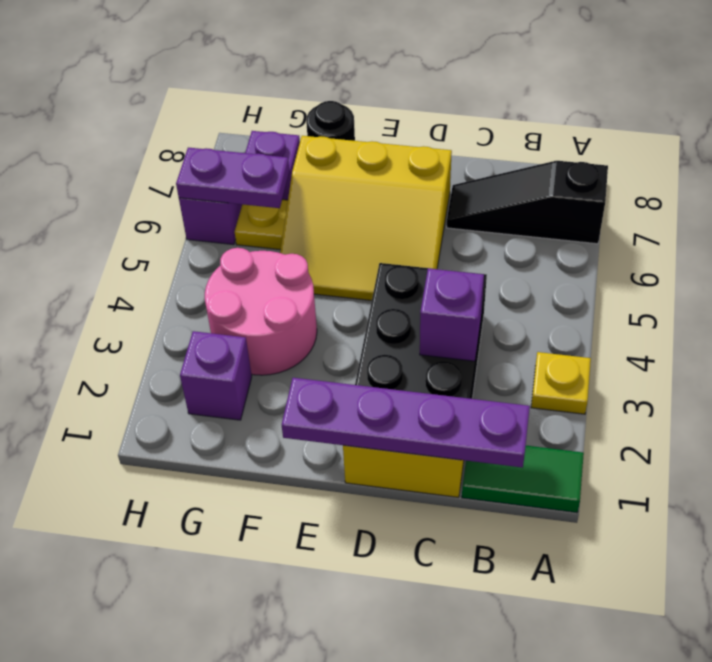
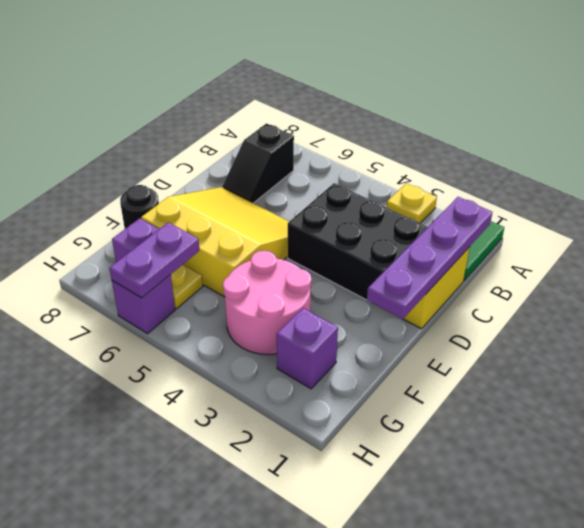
black 1x3 slope [447,161,608,244] -> black 1x2 slope [222,123,294,203]
purple 1x1 brick [420,268,484,361] -> none
yellow 3x3 slope [280,136,452,301] -> yellow 3x3 slope turned to [141,187,289,297]

